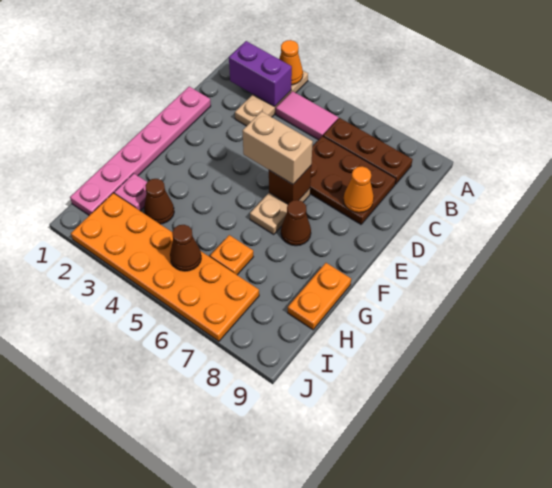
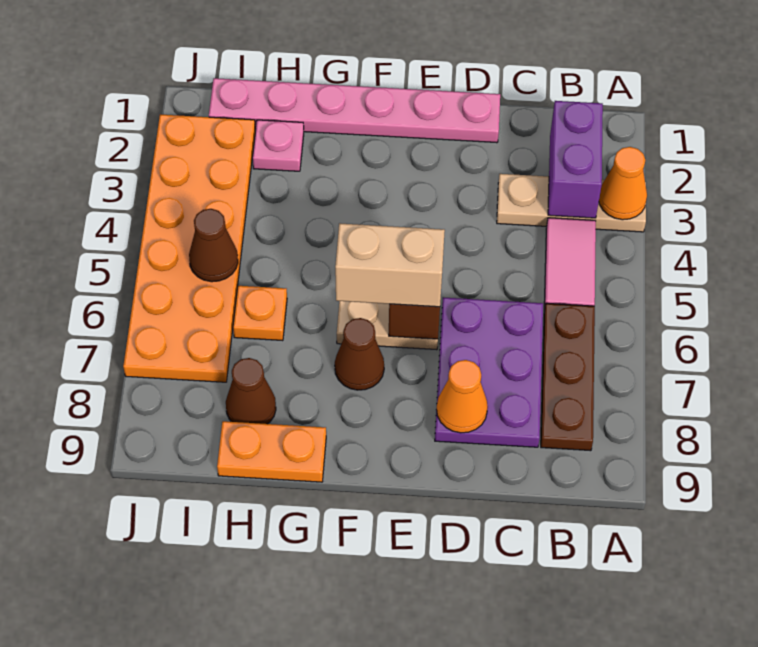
brown 2x3 plate [310,136,396,224] -> purple 2x3 plate [435,297,543,447]
tan 1x2 brick [242,111,313,184] -> tan 1x2 brick turned to [335,223,445,307]
brown 1x1 cone [144,179,174,224] -> brown 1x1 cone moved to [226,358,276,424]

